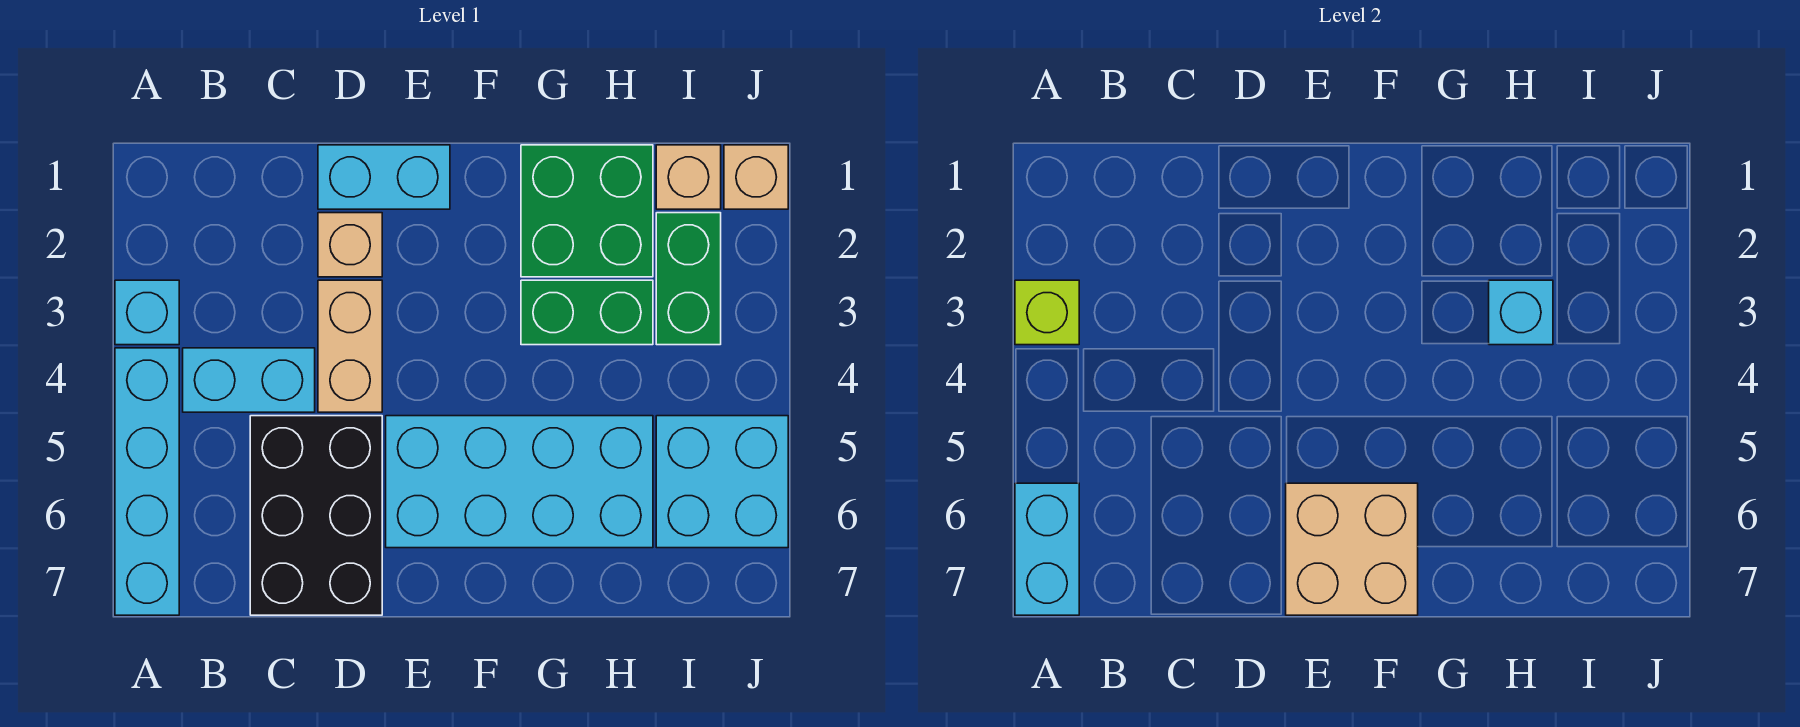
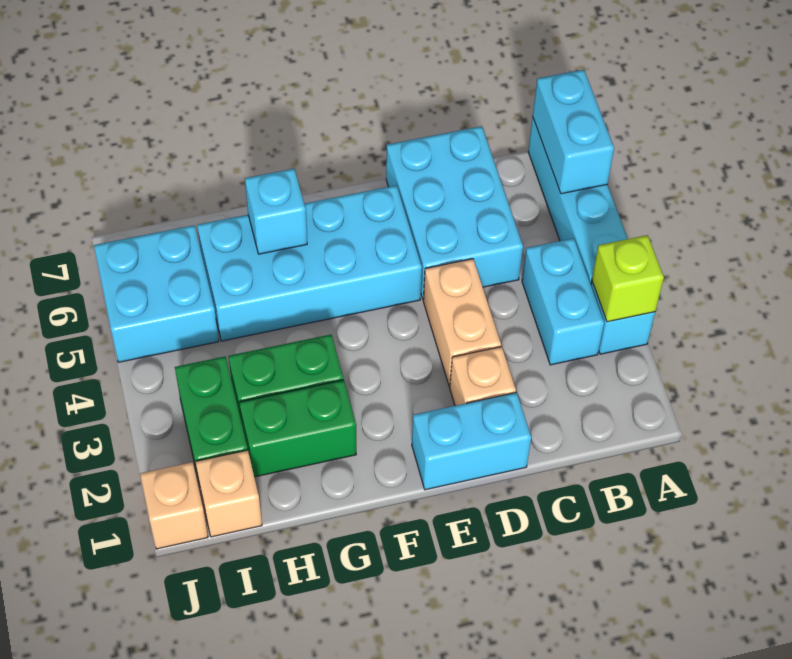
cyan 1x2 brick [183,348,315,412] -> cyan 1x2 brick turned to [522,238,604,365]
black 2x3 brick [250,416,382,615] -> cyan 2x3 brick [386,126,523,299]
tan 2x2 brick [1286,483,1418,615] -> none
green 2x2 brick [521,145,653,277] -> green 1x2 brick [239,380,356,477]
cyan 1x1 brick [1489,280,1553,345] -> cyan 1x1 brick moved to [245,169,307,254]

